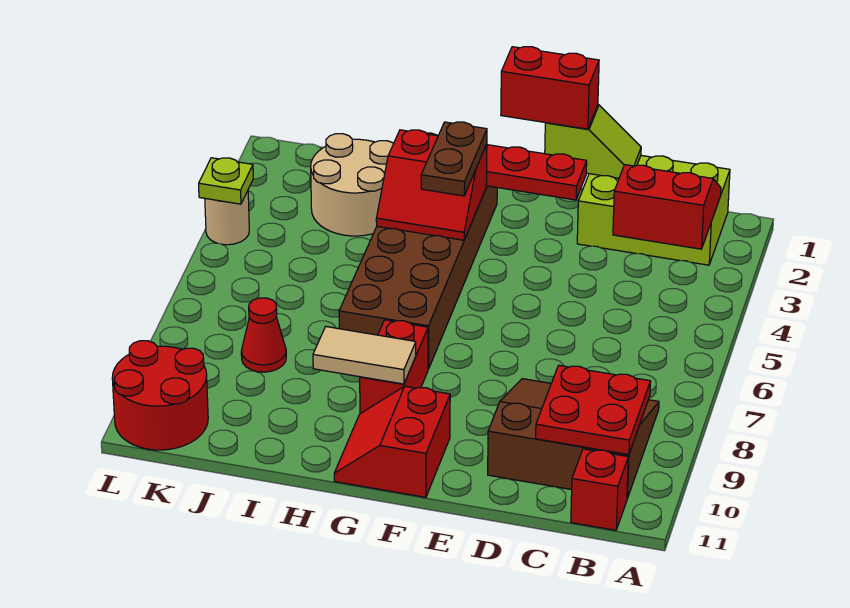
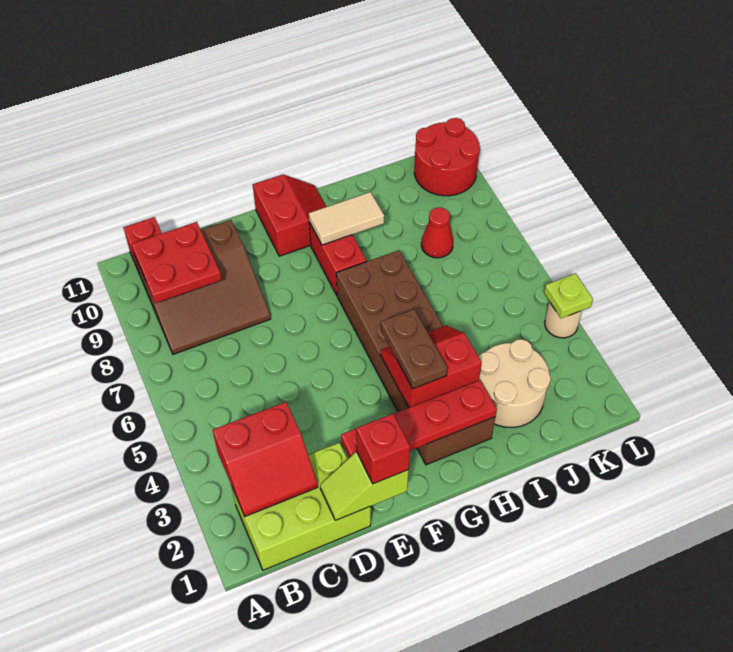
red 1x2 brick [501,47,599,129] -> red 1x1 brick [356,414,410,484]

